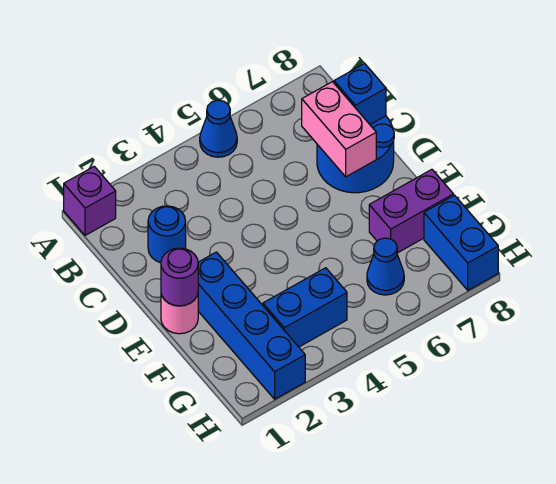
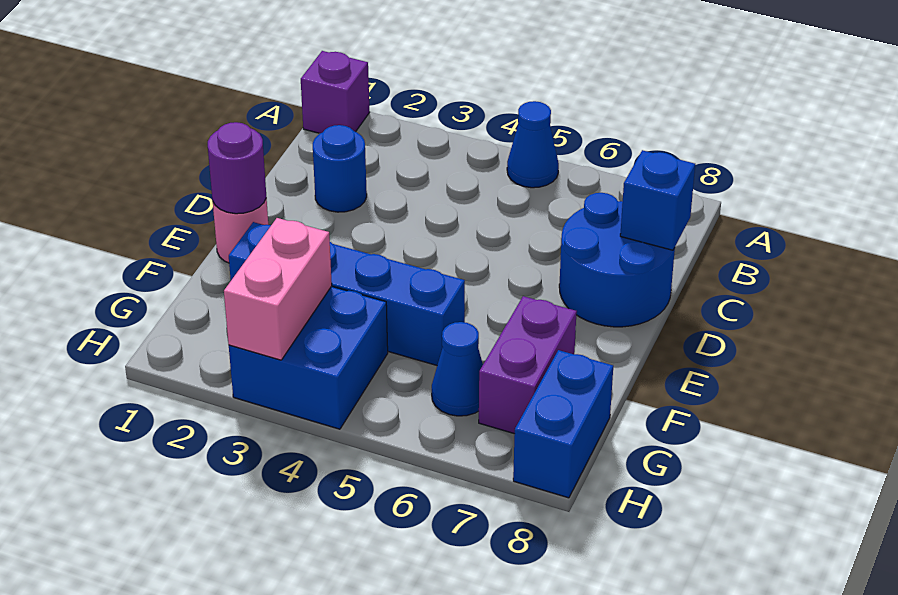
pink 1x2 brick [302,82,376,177] -> pink 1x2 brick moved to [224,218,332,360]
blue 1x4 brick [198,252,305,399] -> blue 1x4 brick turned to [229,222,465,365]
purple 1x2 brick [369,169,454,253] -> purple 1x2 brick turned to [479,296,577,434]
blue 1x2 brick [263,268,347,347] -> blue 2x2 brick [229,286,388,429]

